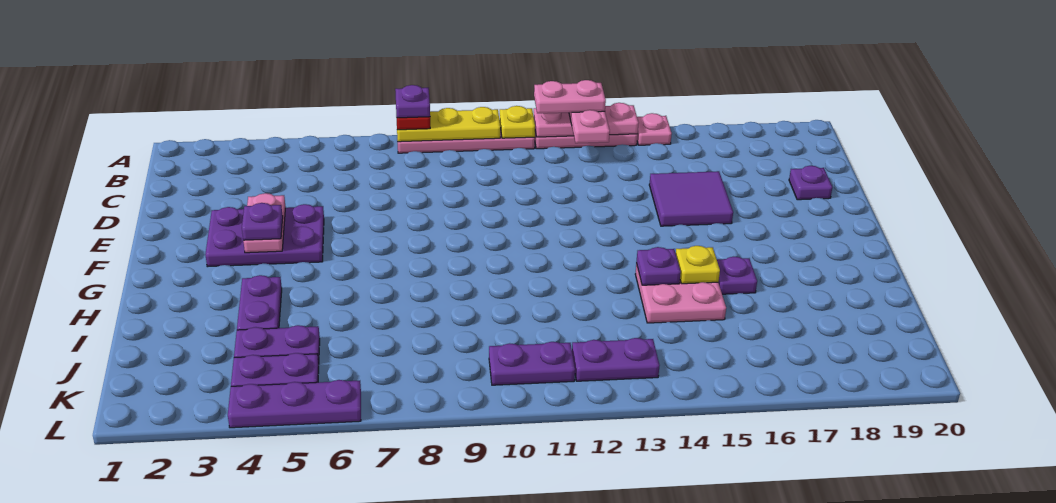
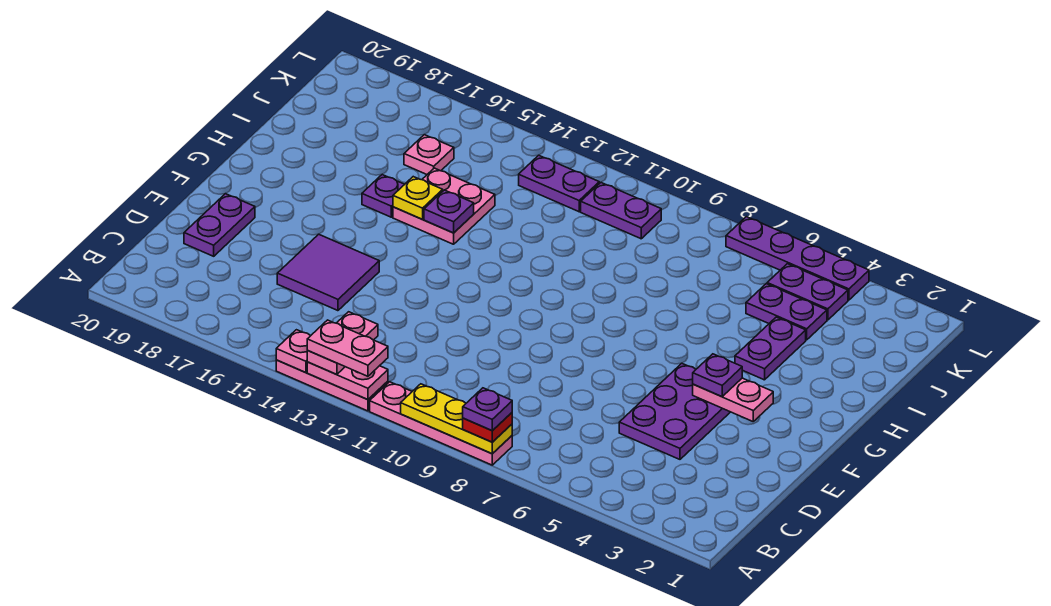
yellow 1x1 plate [499,106,535,138] -> none
pink 1x1 plate [637,113,672,145] -> pink 1x1 plate moved to [404,135,454,174]
purple 1x1 plate [789,166,832,200] -> purple 1x2 plate [184,194,255,256]
purple 2x3 plate [205,204,324,267] -> purple 2x3 plate turned to [619,363,730,459]
pink 1x2 plate [243,193,286,253] -> pink 1x2 plate turned to [693,378,773,421]
purple 1x3 plate [228,380,361,428] -> purple 1x4 plate [726,217,869,300]

